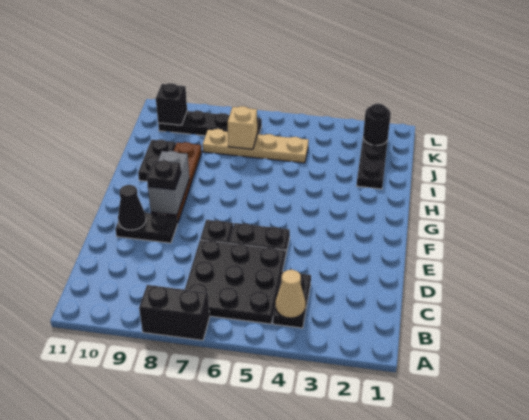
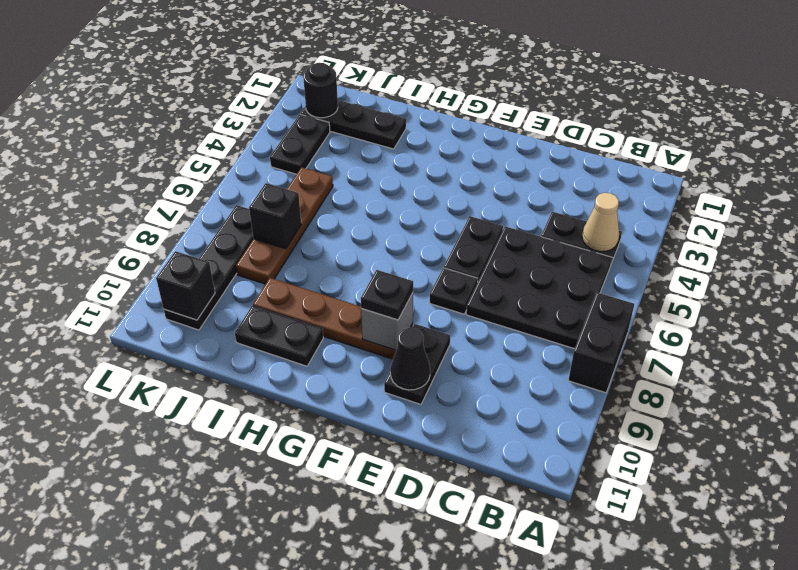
grey 1x2 brick [148,151,189,215] -> grey 1x1 brick [361,293,413,350]
tan 1x4 plate [203,129,309,163] -> brown 1x4 plate [236,167,333,284]
tan 1x1 brick [227,106,257,149] -> black 1x1 brick [249,183,301,249]
none -> black 1x2 plate [270,114,330,174]

